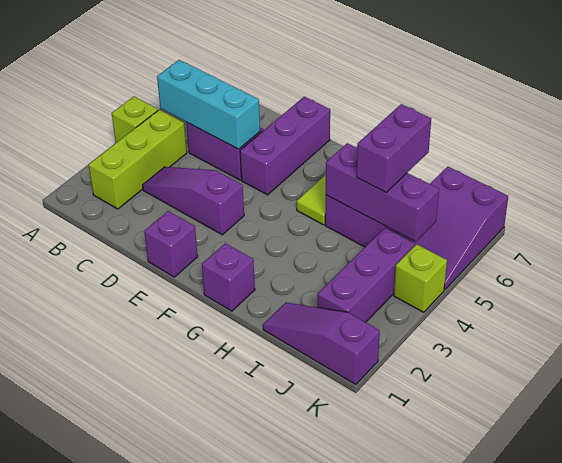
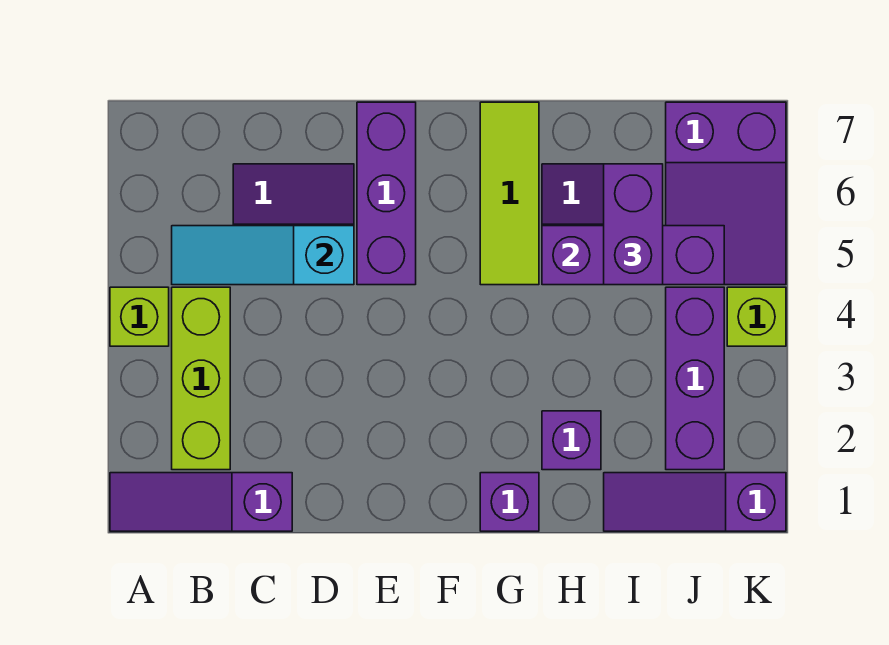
cyan 1x3 brick [157,60,260,149] -> cyan 1x3 slope [172,226,354,285]
purple 1x3 slope [143,167,244,235] -> purple 1x3 slope moved to [110,473,292,531]
purple 1x1 brick [144,211,198,277] -> purple 1x1 brick moved to [542,411,601,470]

